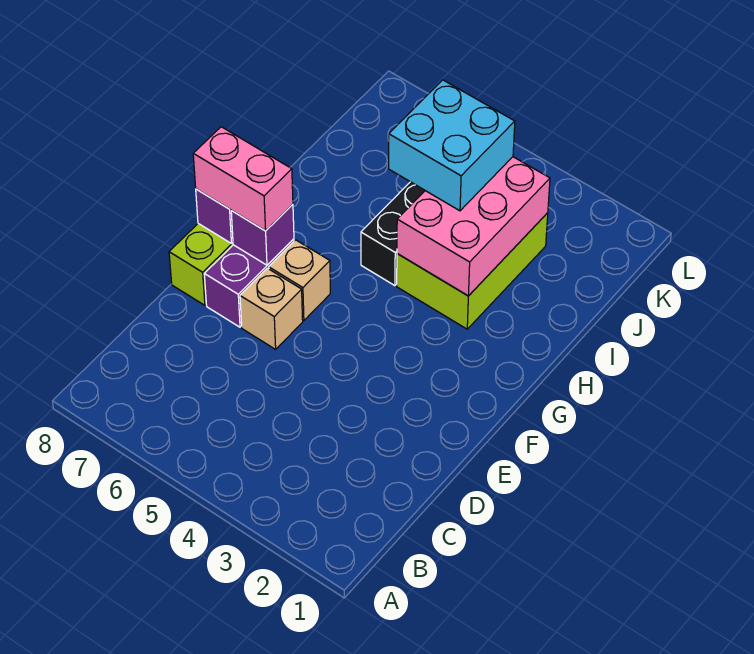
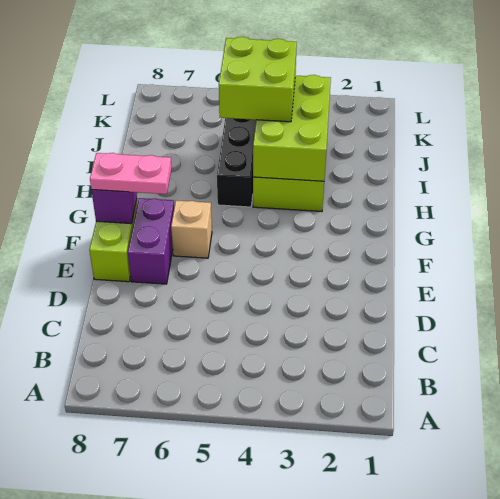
tan 1x1 brick [240,268,303,349] -> none
purple 1x1 brick [231,204,294,265] -> none
pink 1x2 brick [193,127,293,231] -> pink 1x2 plate [90,153,172,194]
pink 2x3 brick [397,157,550,296] -> lime 2x3 brick [253,75,331,181]
cyan 2x2 brick [389,80,515,211] -> lime 2x2 brick [219,37,297,122]

